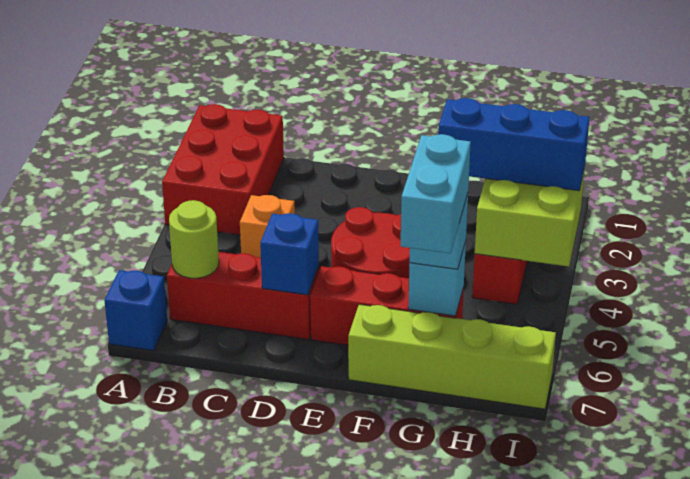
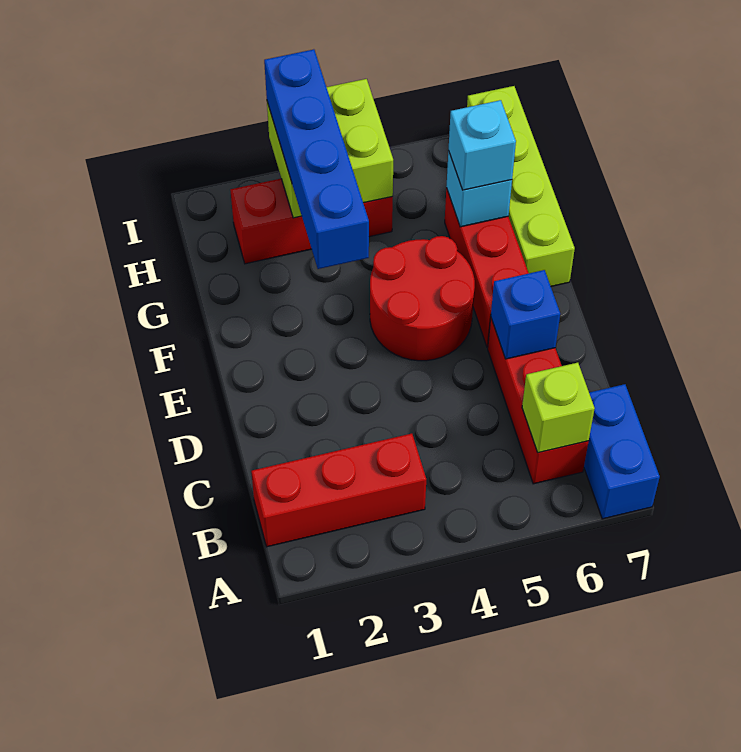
red 2x3 brick [162,104,284,235] -> red 1x3 brick [251,434,426,547]
blue 1x1 brick [104,270,167,351] -> blue 1x2 brick [584,384,660,519]
lime 1x1 round brick [169,200,219,278] -> lime 1x1 brick [522,363,595,453]
orange 1x1 brick [240,195,295,258] -> none
blue 1x3 brick [438,98,590,191] -> blue 1x4 brick [264,49,369,269]
cyan 1x2 brick [401,134,471,253] -> none

